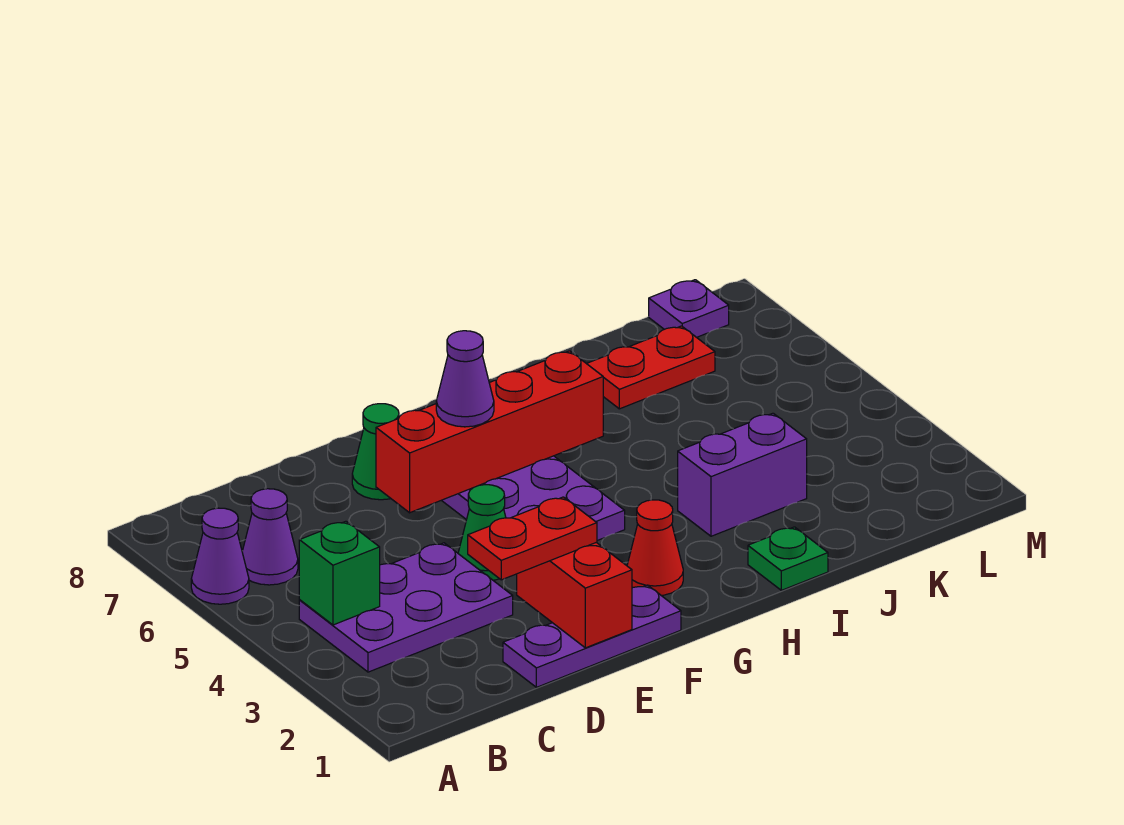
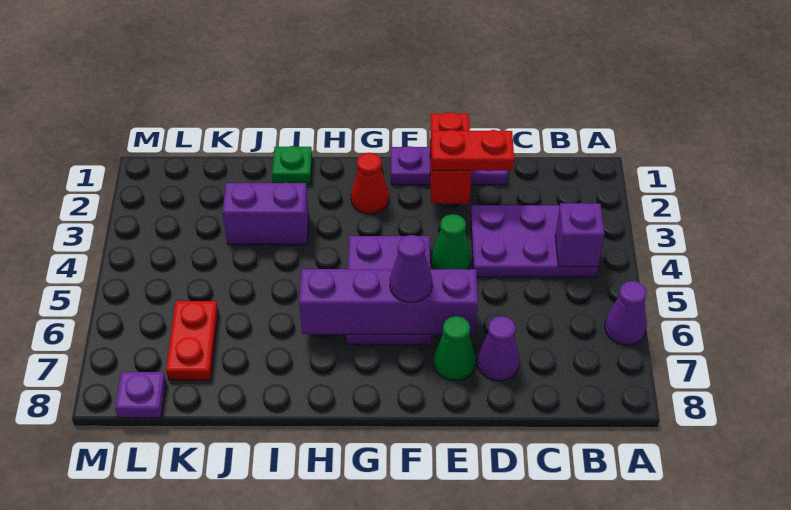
green 1x1 brick [299,521,380,625] -> purple 1x1 brick [555,203,604,267]
purple 1x1 cone [242,489,298,585] -> purple 1x1 cone moved to [477,316,520,381]
red 1x4 brick [376,351,603,513] -> purple 1x4 brick [299,269,478,335]
red 1x2 plate [587,326,715,409] -> red 1x2 plate turned to [166,301,218,380]

